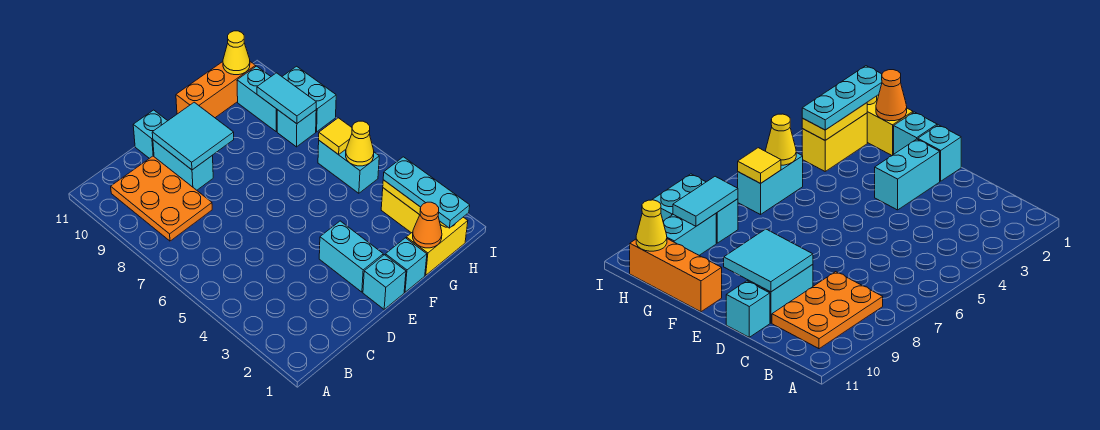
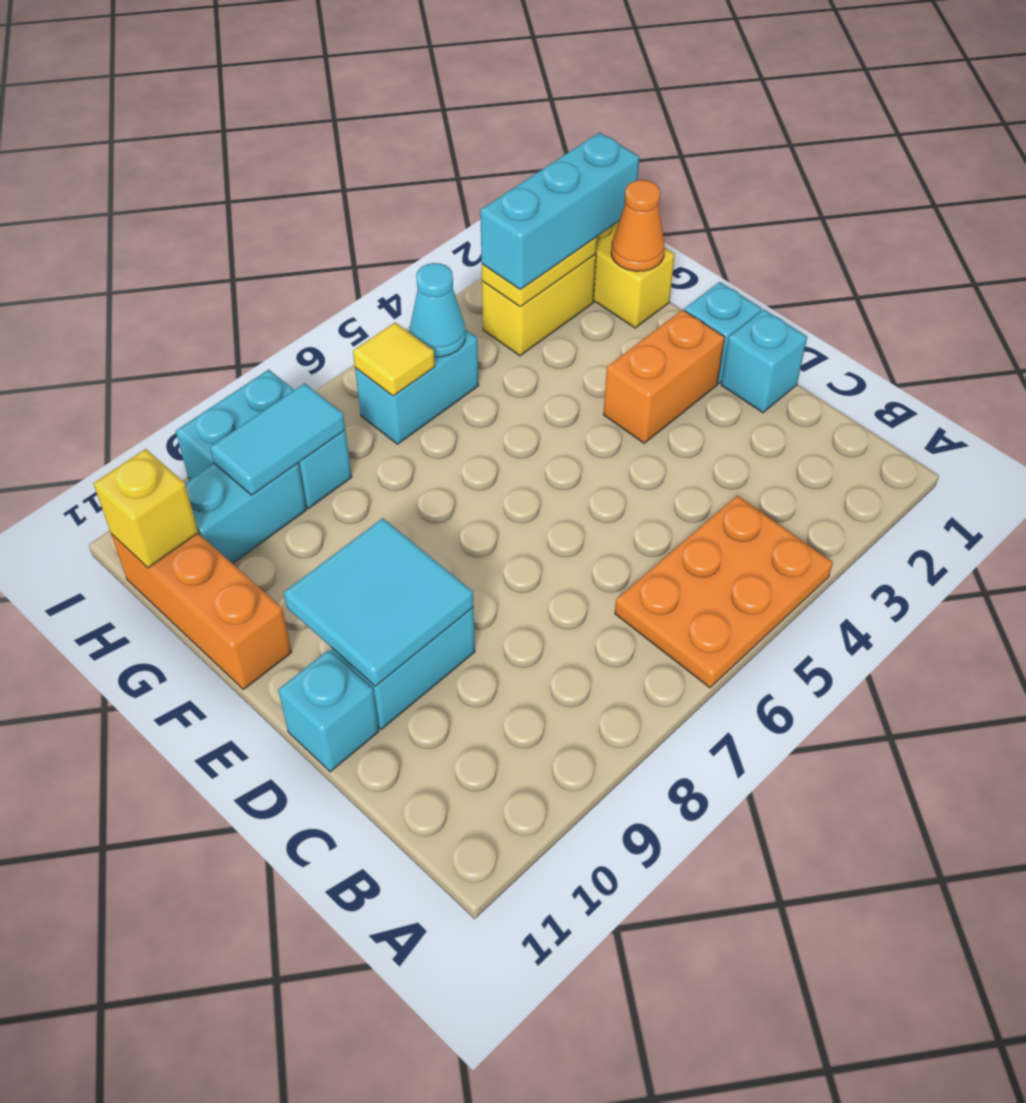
orange 2x3 plate [111,156,212,241] -> orange 2x3 plate moved to [615,496,833,688]
cyan 1x2 brick [319,221,383,292] -> orange 1x2 brick [603,310,725,443]
cyan 1x1 brick [385,238,427,292] -> cyan 1x1 brick moved to [721,310,807,413]
cyan 1x3 plate [383,157,470,228] -> cyan 1x3 brick [480,133,639,289]
yellow 1x1 cone [346,121,374,166] -> cyan 1x1 cone [410,263,465,357]
yellow 1x1 cone [223,31,250,75] -> yellow 1x1 brick [94,449,198,568]

